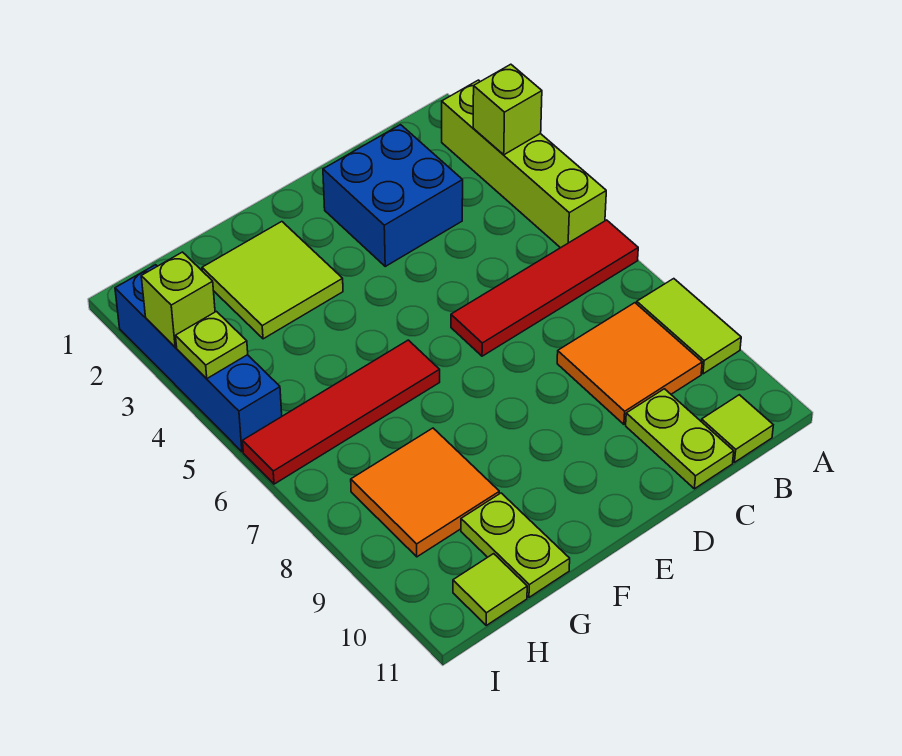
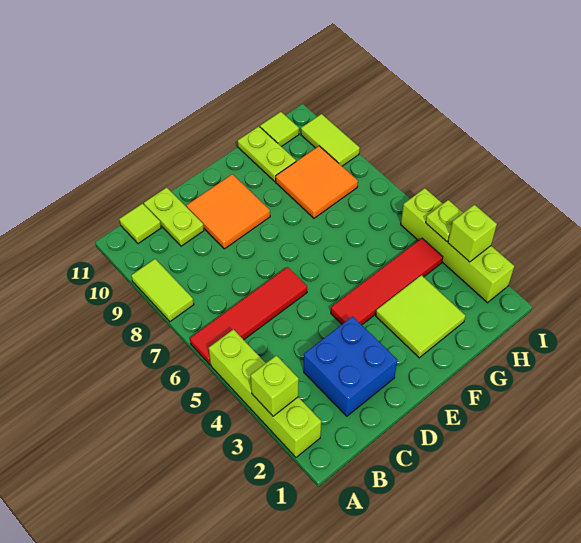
orange 2x2 tile [557,303,702,424] -> orange 2x2 tile moved to [187,174,270,249]
red 1x4 tile [243,340,440,484] -> red 1x4 tile moved to [331,238,443,325]
blue 1x4 brick [115,265,282,452] -> lime 1x4 brick [401,188,514,303]
none -> lime 1x2 tile [301,114,360,166]

